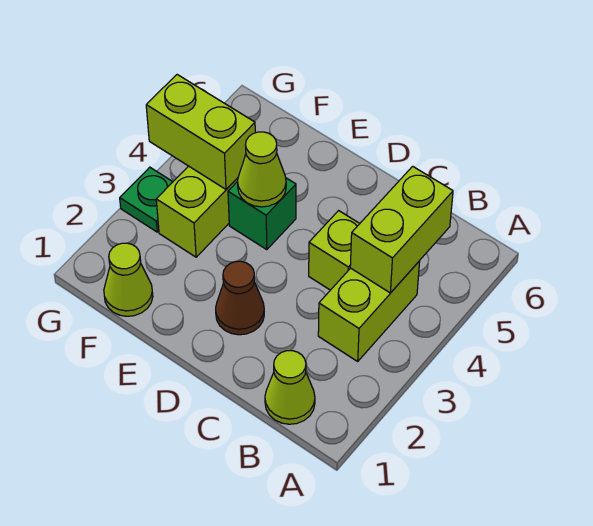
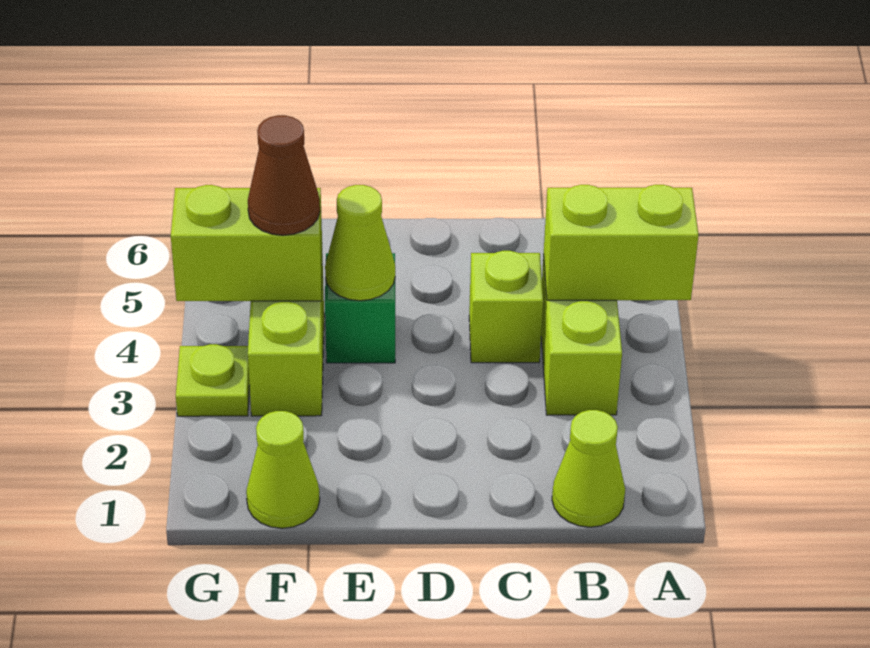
lime 1x2 brick [350,166,453,293] -> lime 1x2 brick turned to [544,185,699,300]
brown 1x1 cone [216,261,264,335] -> brown 1x1 cone moved to [248,115,320,235]
green 1x1 plate [120,167,172,232] -> lime 1x1 plate [176,344,249,416]

